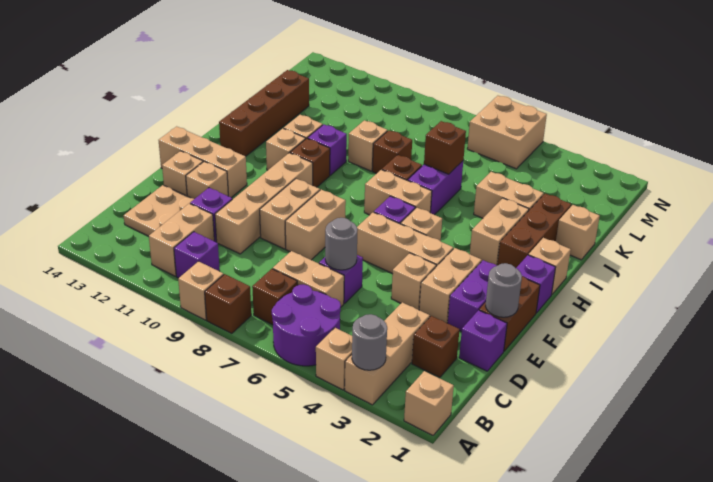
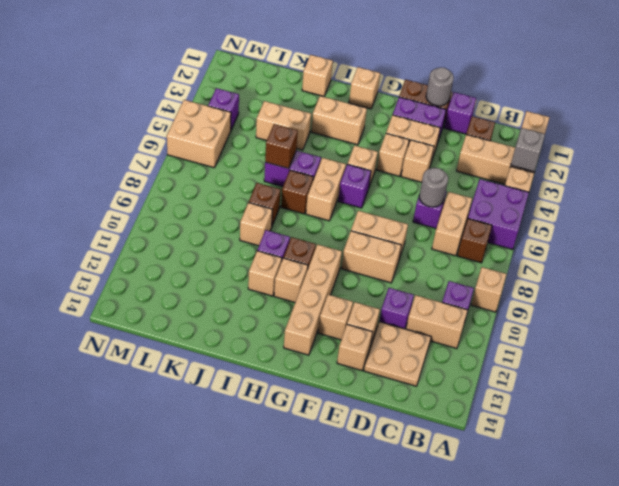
grey 1x1 round brick [352,314,387,370] -> grey 1x1 brick [511,128,545,172]
purple 2x2 round brick [272,284,341,366] -> purple 2x2 brick [468,179,529,249]
brown 1x1 brick [205,274,251,333] -> none
tan 1x4 brick [215,153,313,254] -> tan 1x4 brick turned to [284,244,342,355]
tan 1x3 brick [357,212,453,274] -> tan 1x1 brick [377,133,409,176]
tan 1x3 brick [159,126,247,198] -> tan 1x1 brick [318,295,353,340]
purple 1x1 brick [516,255,556,313] -> purple 1x1 brick moved to [208,88,239,130]
brown 1x3 brick [497,194,571,268] -> none
brown 1x4 brick [219,70,309,156] -> none
tan 1x2 brick [474,172,544,218] -> tan 1x2 brick turned to [256,101,311,150]

